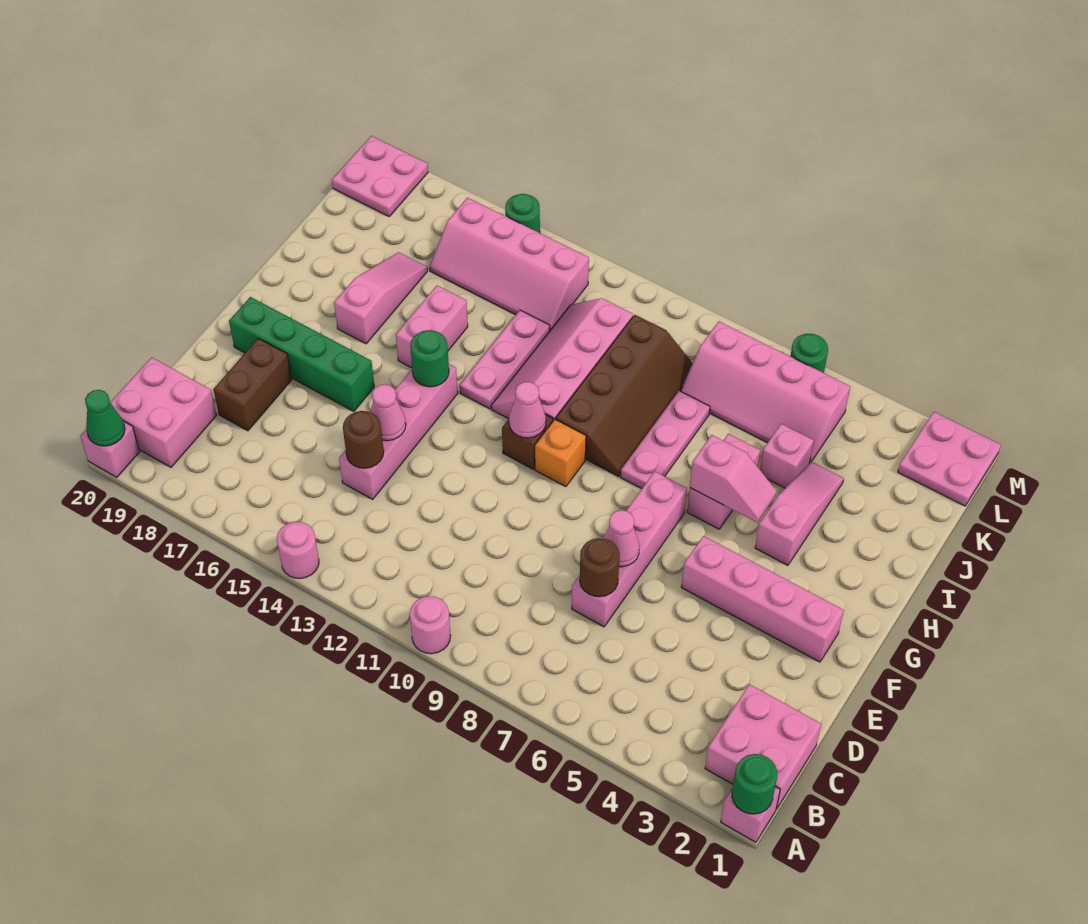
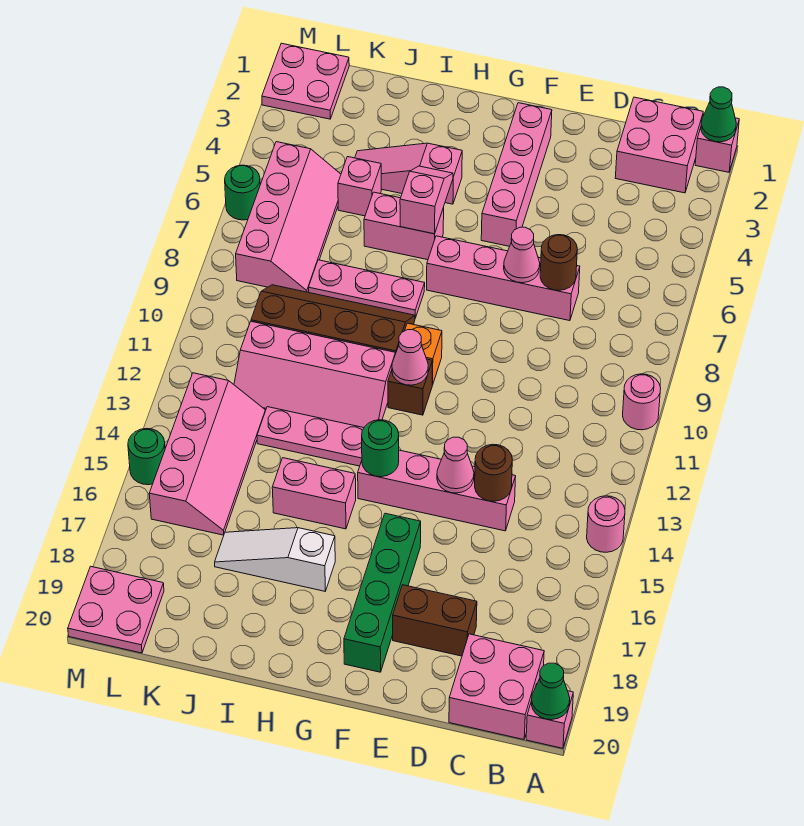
green 1x1 round brick [732,754,777,814] -> green 1x1 cone [701,87,736,142]
pink 1x3 slope [334,252,427,344] -> white 1x3 slope [215,528,335,591]

